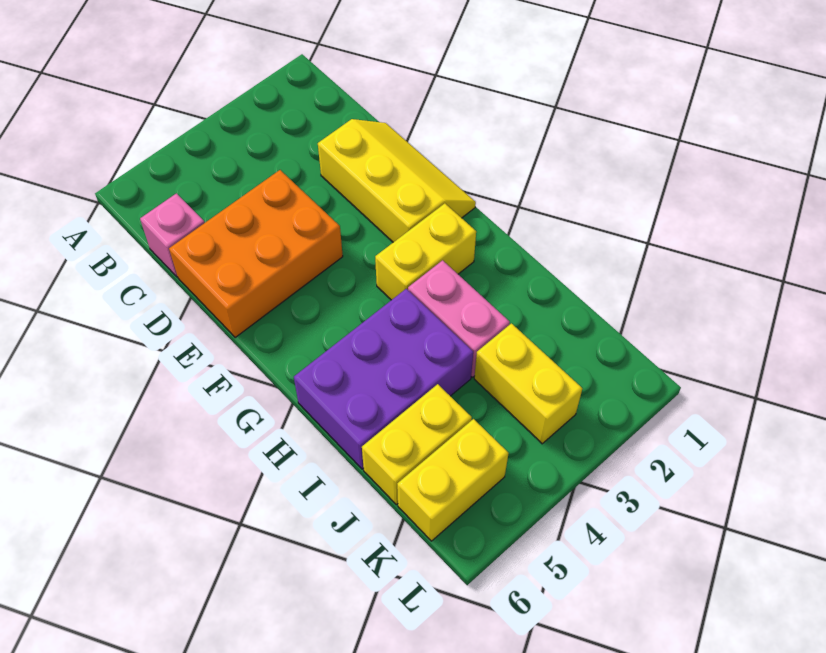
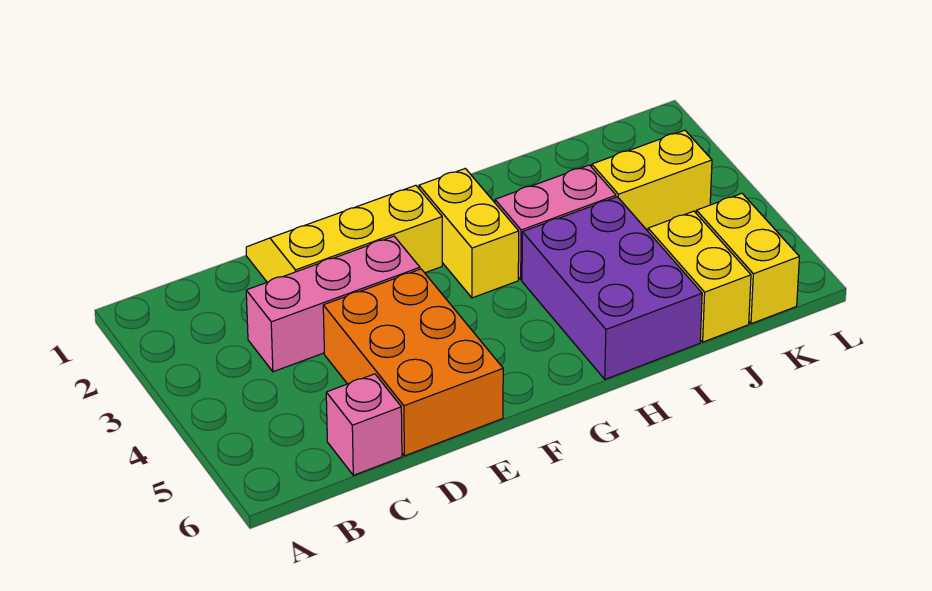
none -> pink 1x3 brick [246,236,420,372]

